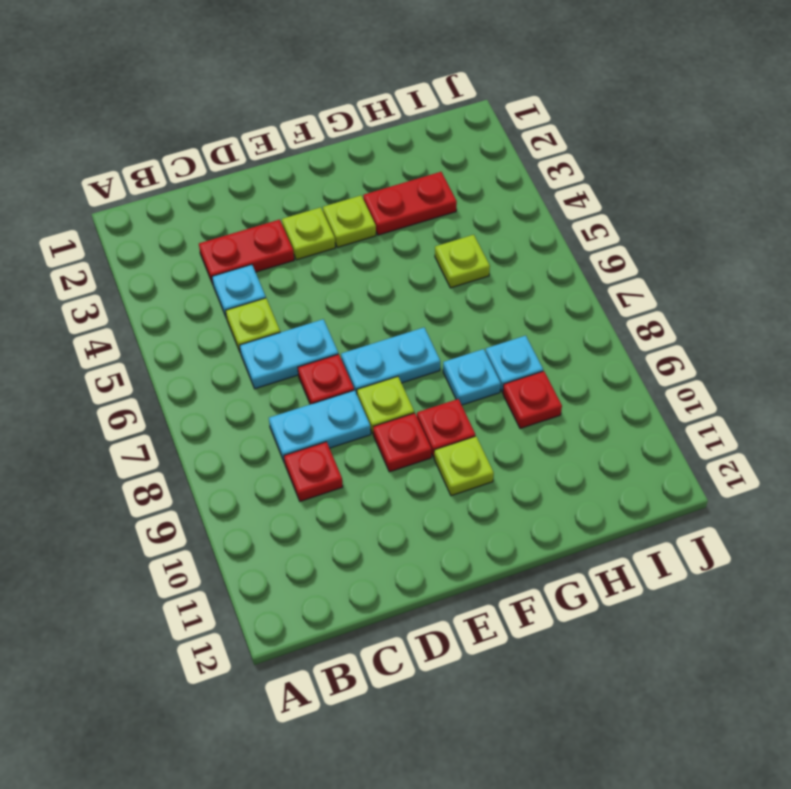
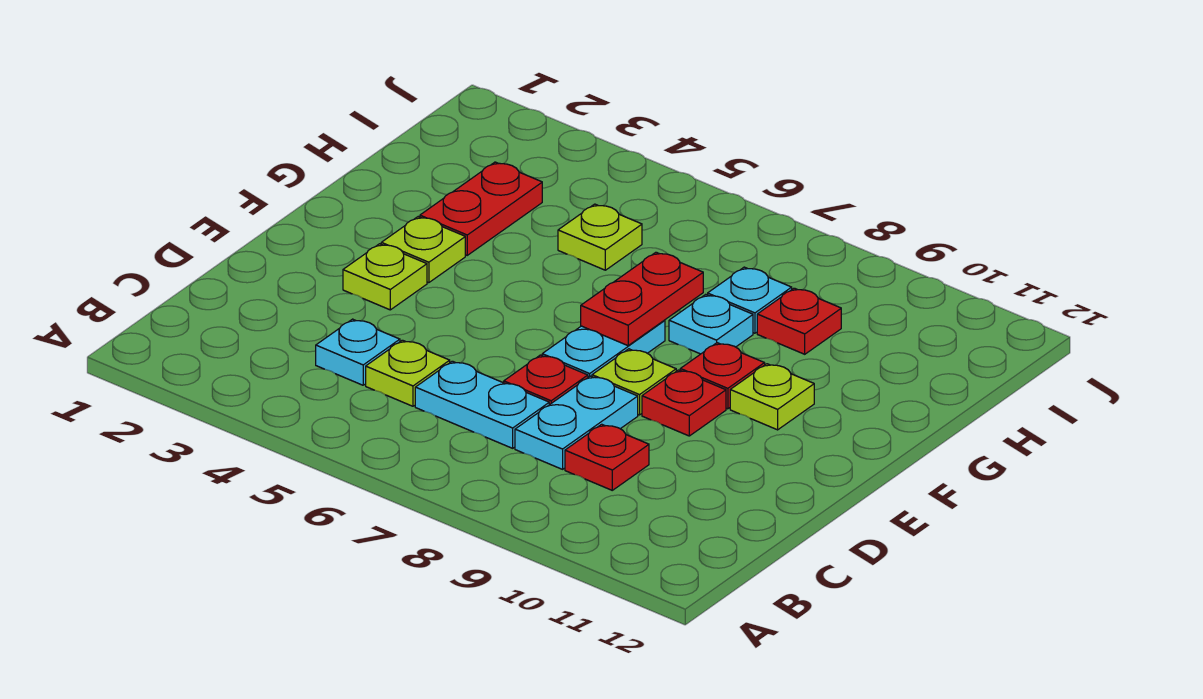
red 1x2 plate [199,220,294,284] -> red 1x2 plate moved to [581,252,703,346]
cyan 1x2 plate [240,319,338,389] -> cyan 1x2 plate turned to [415,361,549,448]

